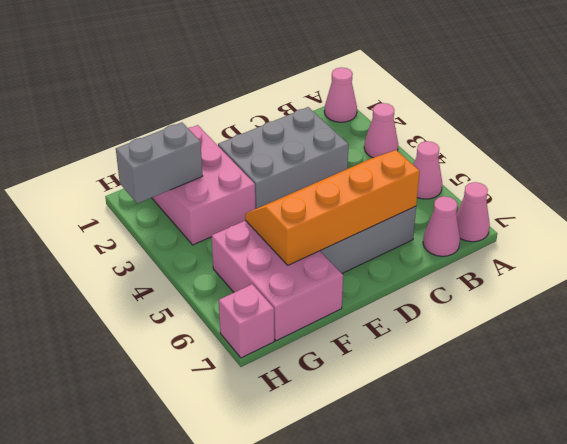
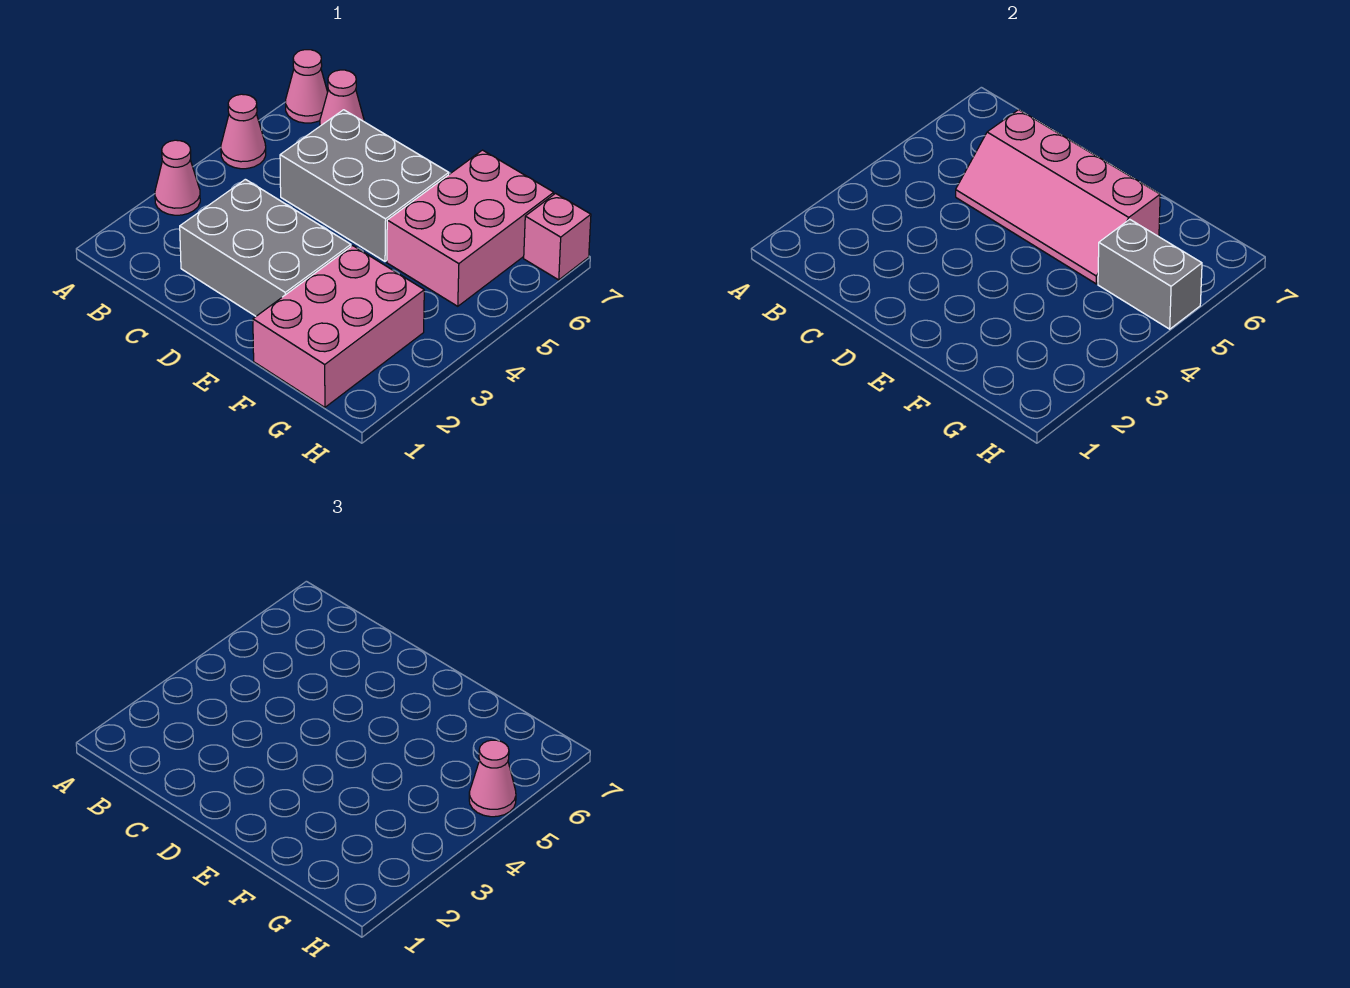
pink 1x1 cone [324,67,357,122] -> pink 1x1 cone moved to [469,740,516,817]
orange 2x4 slope [245,150,420,265] -> pink 2x4 slope [956,110,1160,284]
grey 1x2 brick [116,122,202,204] -> grey 1x2 brick moved to [1098,219,1202,329]

